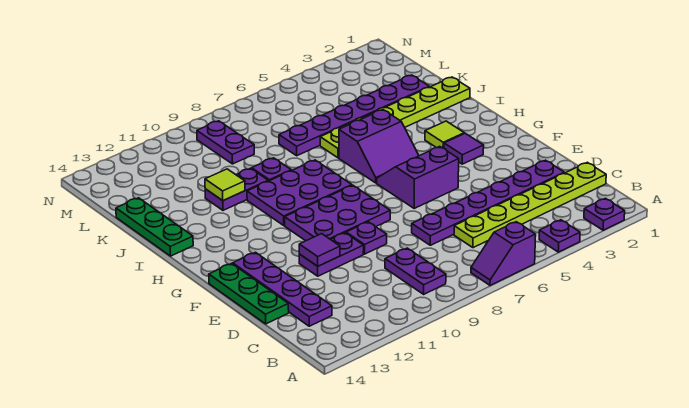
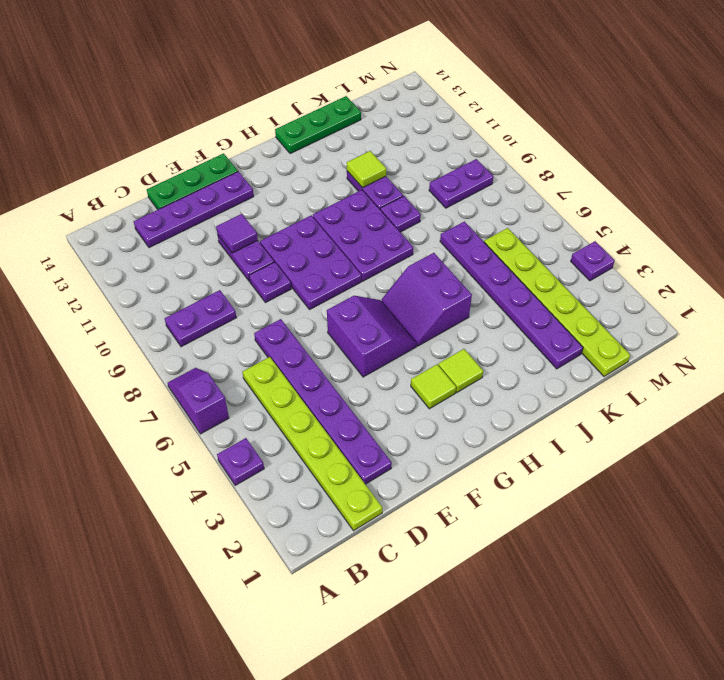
purple 1x1 plate [584,198,625,230] -> purple 1x1 plate moved to [571,241,615,281]
purple 1x1 tile [444,133,484,164] -> lime 1x1 tile [411,364,456,409]
lime 1x6 plate [320,77,470,158] -> lime 1x6 plate moved to [484,228,630,376]

